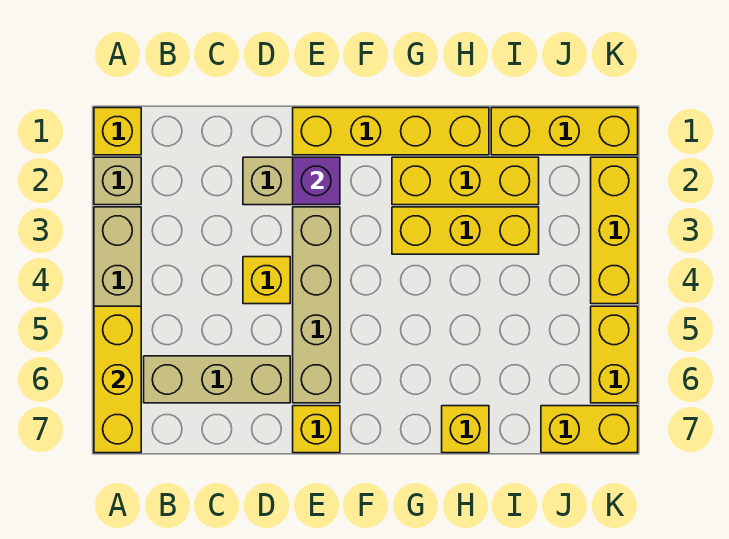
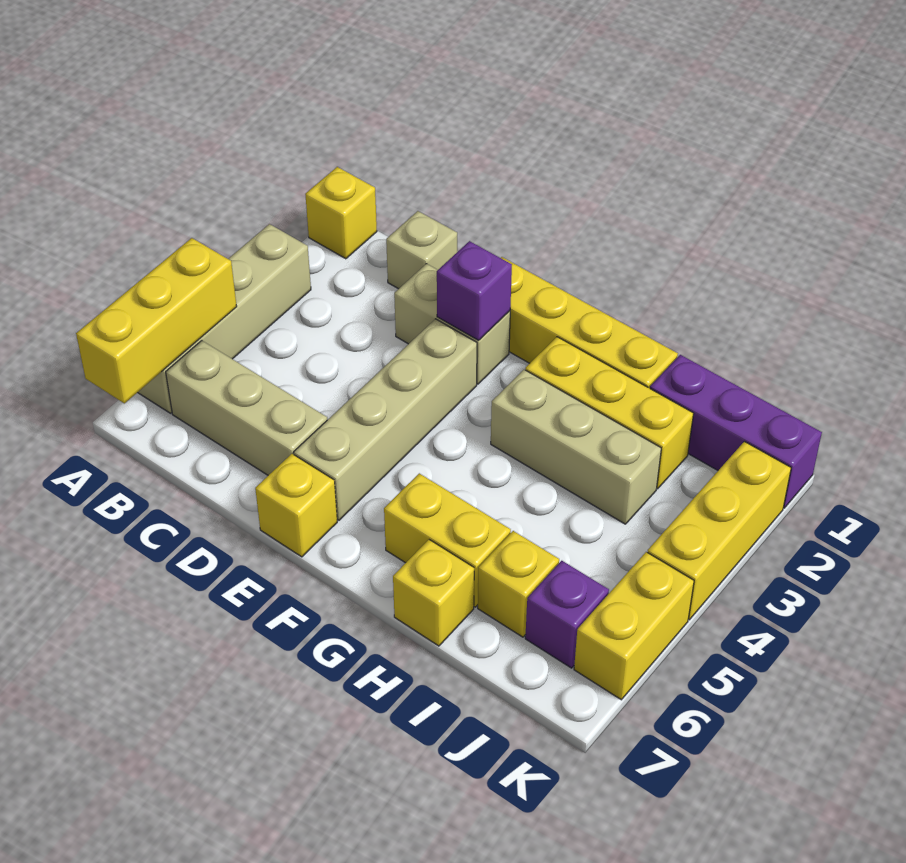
tan 1x1 brick [94,157,141,205] -> tan 1x1 brick moved to [386,211,457,289]
yellow 1x1 brick [243,257,290,304] -> yellow 1x1 brick moved to [478,531,559,637]
yellow 1x3 brick [392,207,539,254] -> tan 1x3 brick [491,370,661,524]
yellow 1x3 brick [491,108,638,155] -> purple 1x3 brick [650,355,822,508]
none -> purple 1x1 brick [525,561,609,668]
yellow 1x2 brick [541,406,638,453] -> yellow 1x2 brick moved to [384,473,511,607]

